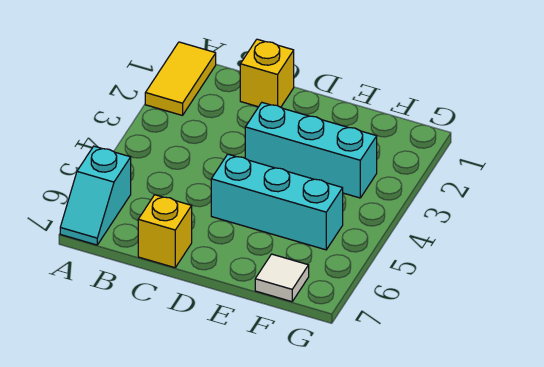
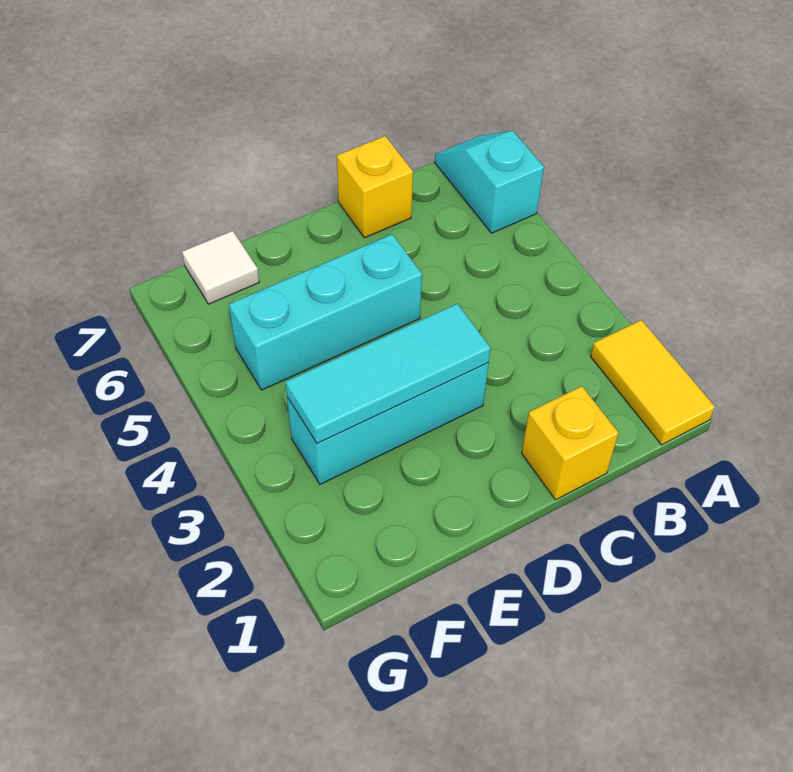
none -> cyan 1x3 tile [286,304,490,444]

